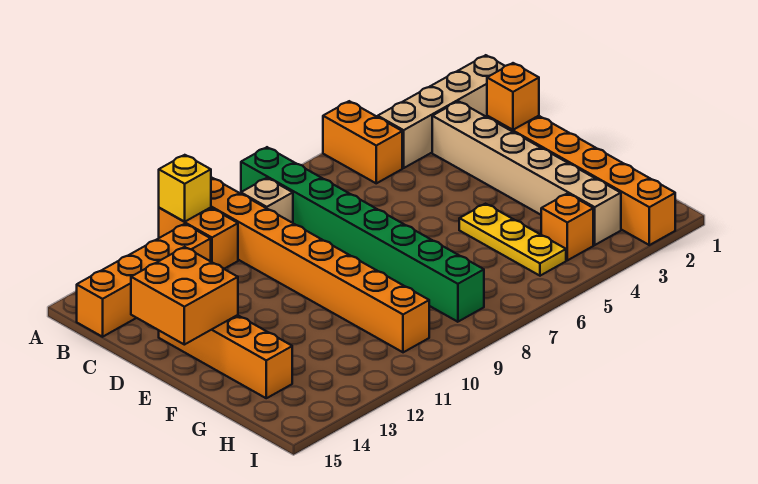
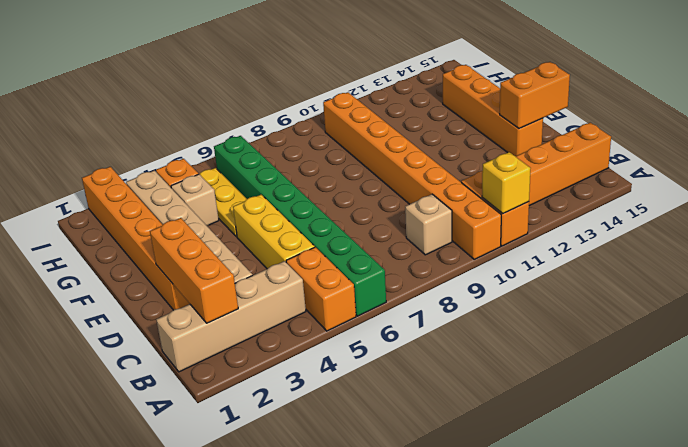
green 1x8 brick [241,147,484,322] -> green 1x8 brick moved to [214,136,386,316]
none -> yellow 1x3 brick [233,195,315,269]
orange 1x1 brick [487,63,539,130] -> orange 1x3 brick [150,218,238,323]
orange 2x2 brick [131,247,238,345] -> orange 1x2 brick [500,62,570,129]
none -> tan 1x1 brick [171,174,219,226]

